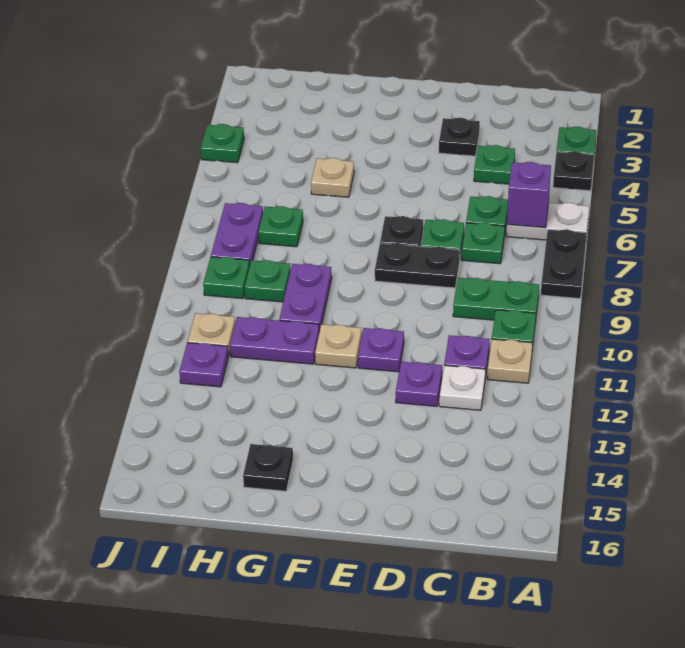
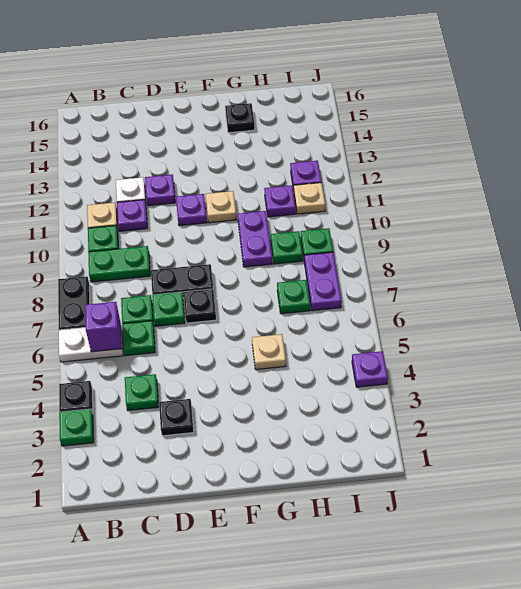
purple 1x2 plate [230,317,319,364] -> purple 1x1 plate [264,185,296,217]
green 1x1 plate [200,124,244,163] -> purple 1x1 plate [352,351,388,387]

